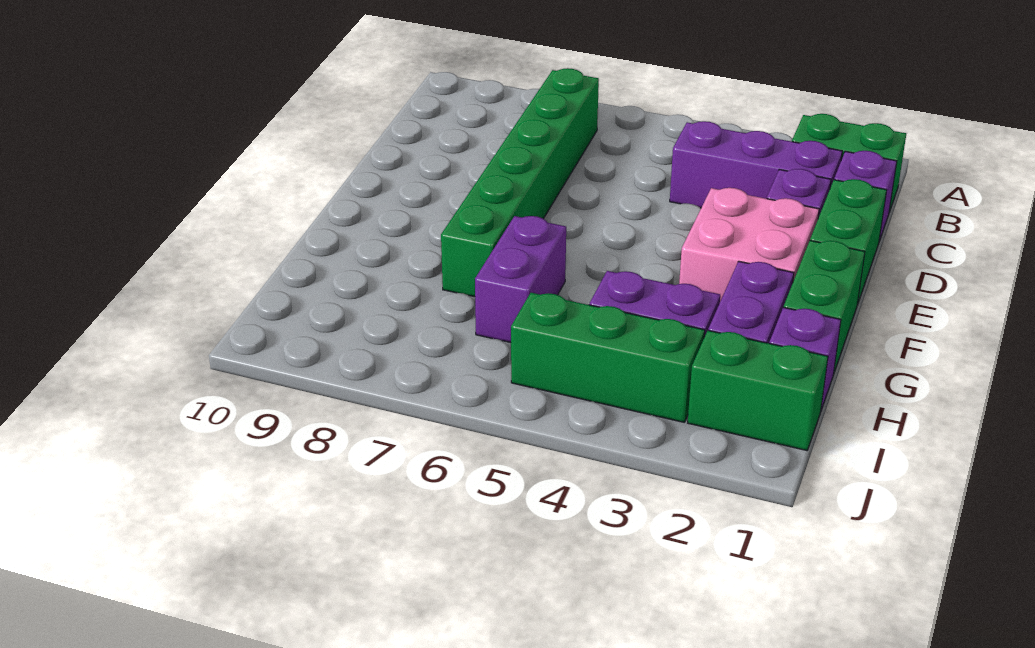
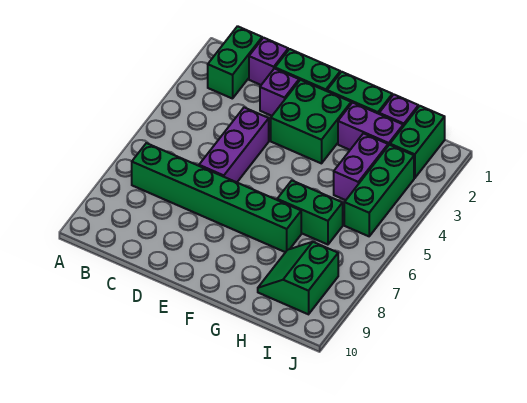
purple 1x3 brick [670,121,842,208] -> purple 1x3 brick moved to [199,108,269,182]
pink 2x2 brick [679,188,819,301] -> green 2x2 brick [271,80,351,163]
purple 1x2 brick [475,216,566,343] -> green 1x2 brick [277,181,343,245]
none -> green 2x2 slope [258,242,338,314]

